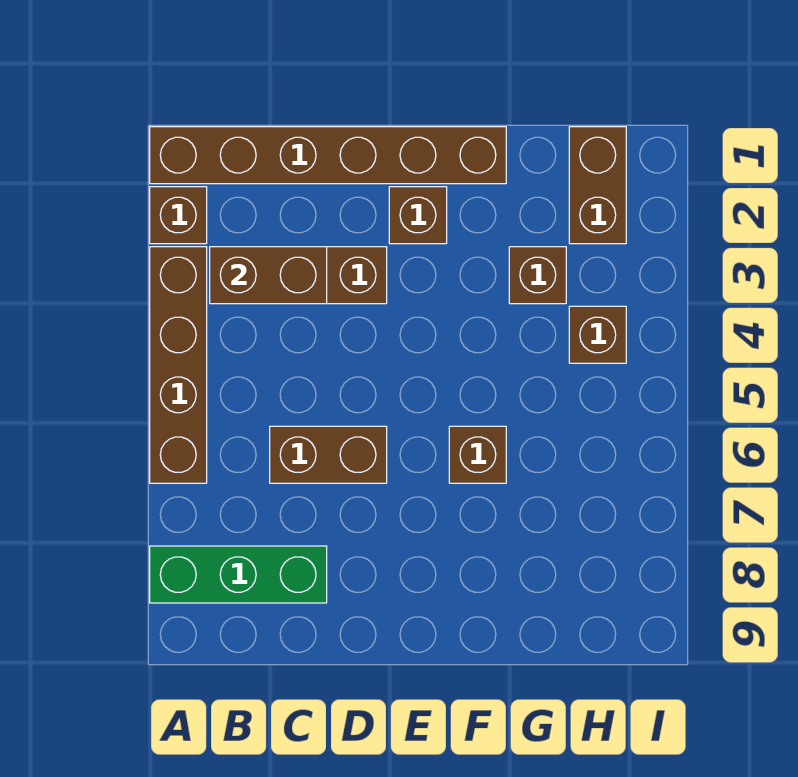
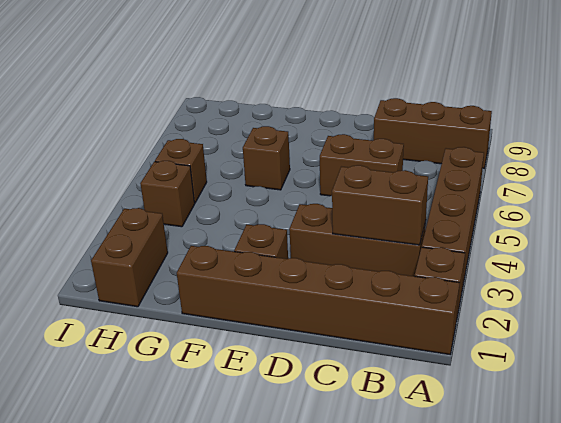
green 1x3 brick [150,546,327,603] -> brown 1x3 brick [374,98,492,168]
brown 1x1 brick [509,247,566,304] -> brown 1x1 brick moved to [155,139,207,203]

